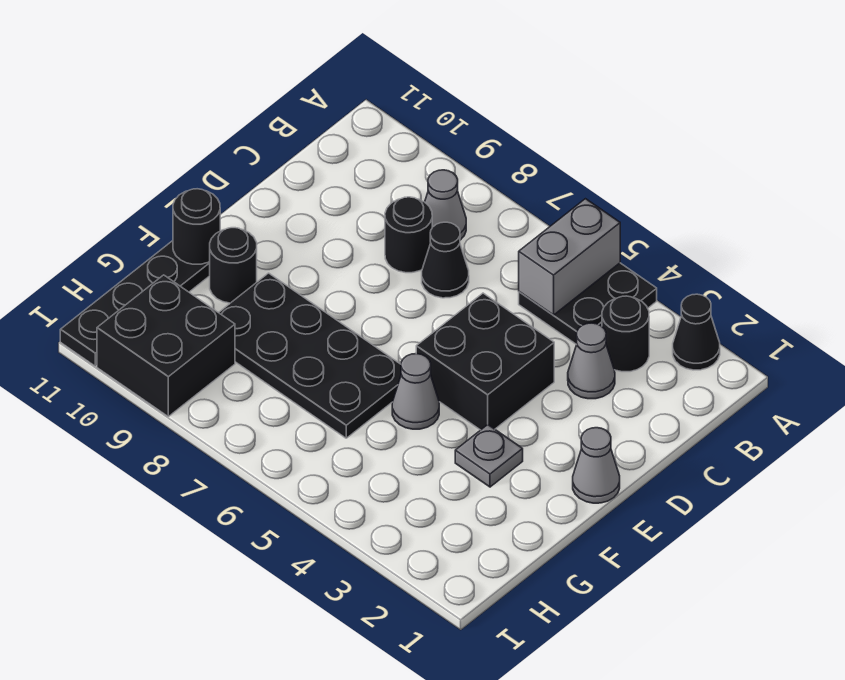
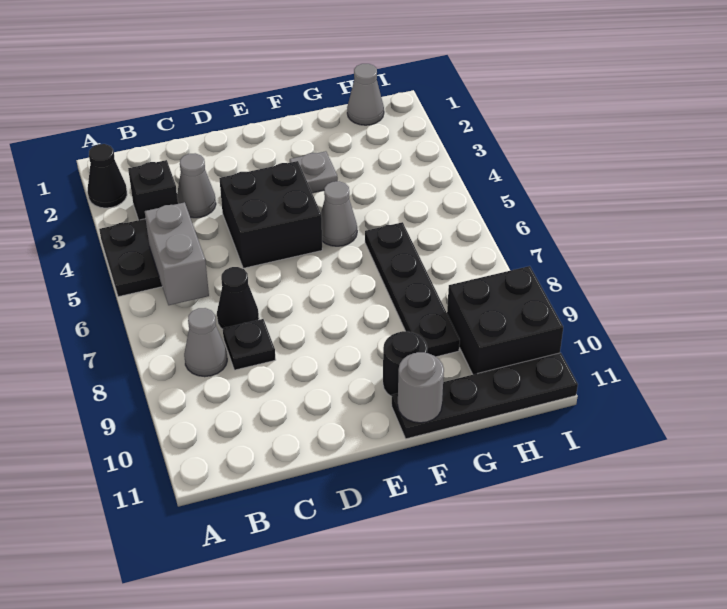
grey 1x2 brick [519,199,620,315] -> grey 1x2 brick turned to [145,202,209,305]
black 1x1 round brick [602,296,649,372] -> black 1x1 brick [128,160,178,220]
black 1x1 round brick [385,197,432,273] -> black 1x1 plate [223,319,276,370]
grey 1x1 cone [573,428,620,503] -> grey 1x1 cone moved to [347,64,384,125]
black 2x4 plate [219,273,401,438] -> black 1x4 plate [365,222,460,357]
black 1x1 round brick [173,189,220,264] -> grey 1x1 round brick [398,352,444,423]

